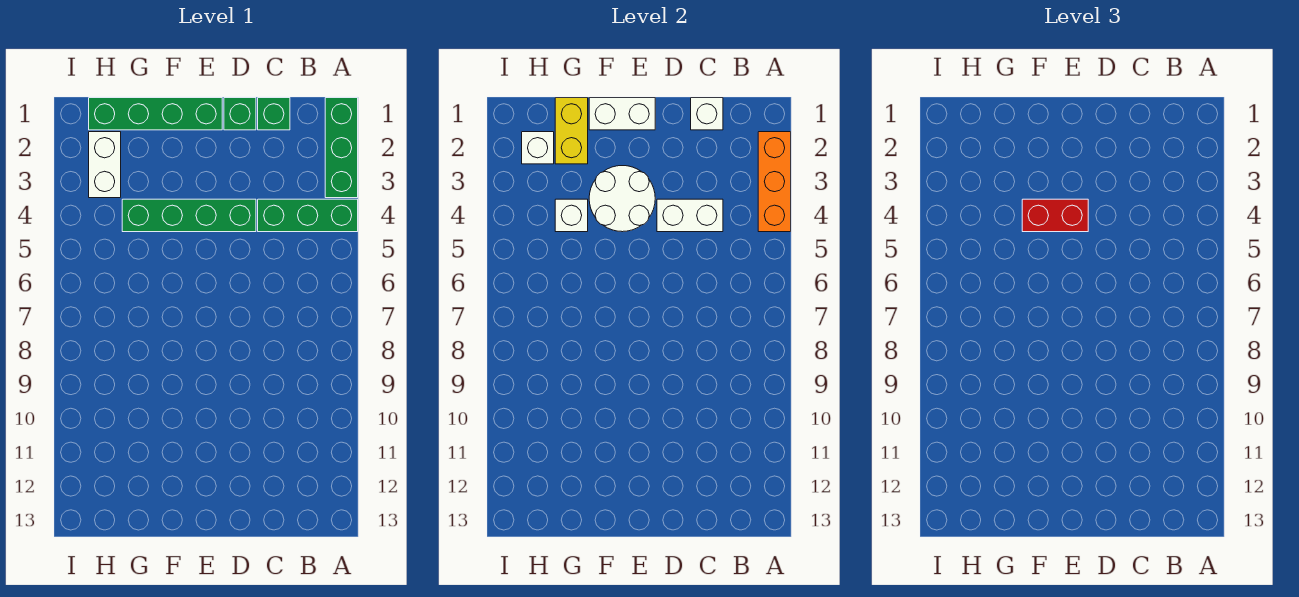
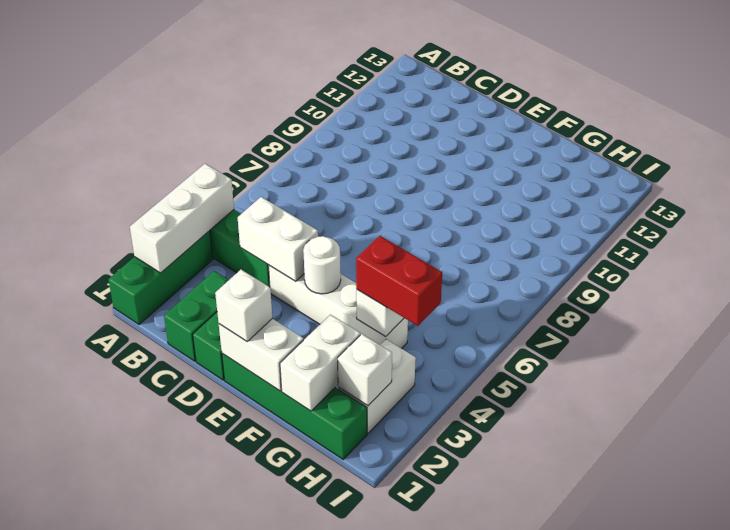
orange 1x3 brick [758,132,791,232] -> white 1x3 brick [130,164,234,273]
green 1x1 brick [258,98,290,130] -> green 1x2 brick [164,271,229,361]
white 1x1 brick [691,98,723,130] -> white 1x1 brick moved to [215,270,272,341]
green 1x4 brick [122,199,256,232] -> white 1x4 brick [268,265,408,349]
white 2x2 round brick [589,166,655,232] -> white 1x1 round brick [303,236,341,294]
red 1x2 brick [1022,199,1088,232] -> red 1x2 brick moved to [356,236,442,326]
yellow 1x2 brick [555,98,588,164] -> white 1x2 brick [280,315,360,411]

